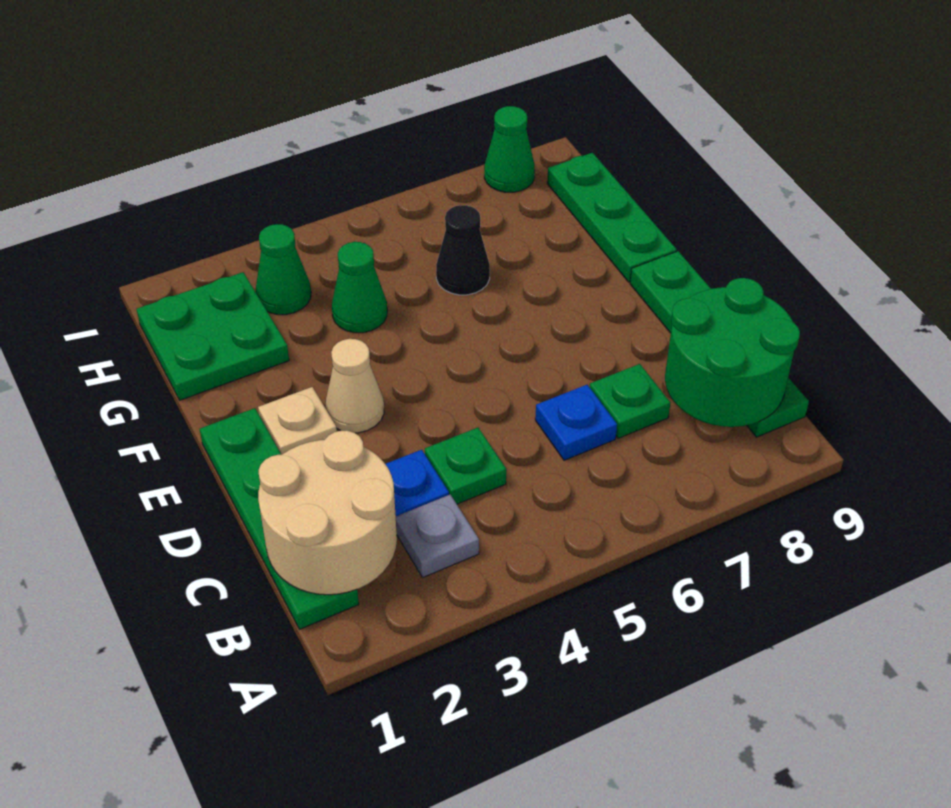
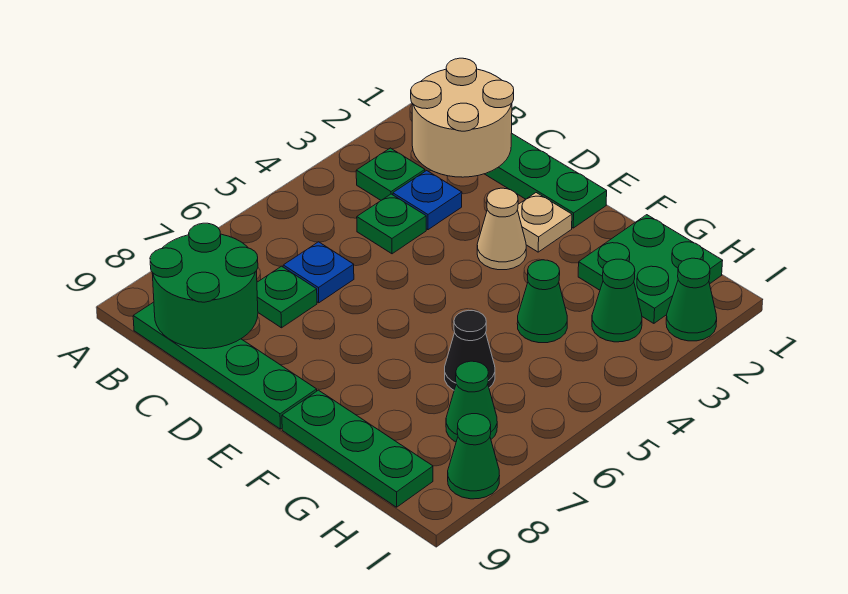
grey 1x1 plate [396,495,479,578] -> green 1x1 plate [356,148,425,200]
none -> green 1x1 cone [446,361,497,442]
none -> green 1x1 cone [666,258,717,341]

